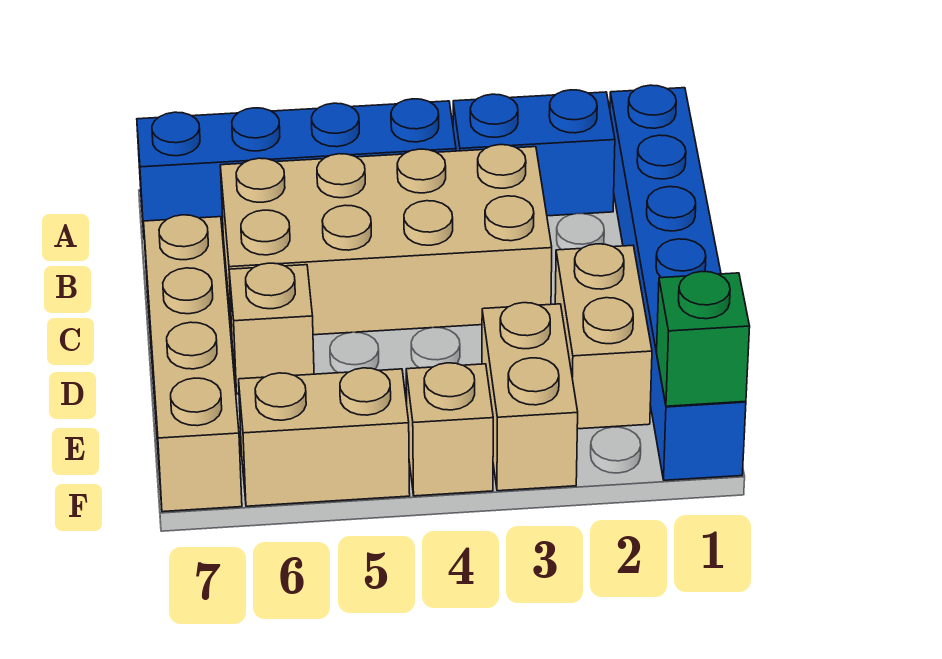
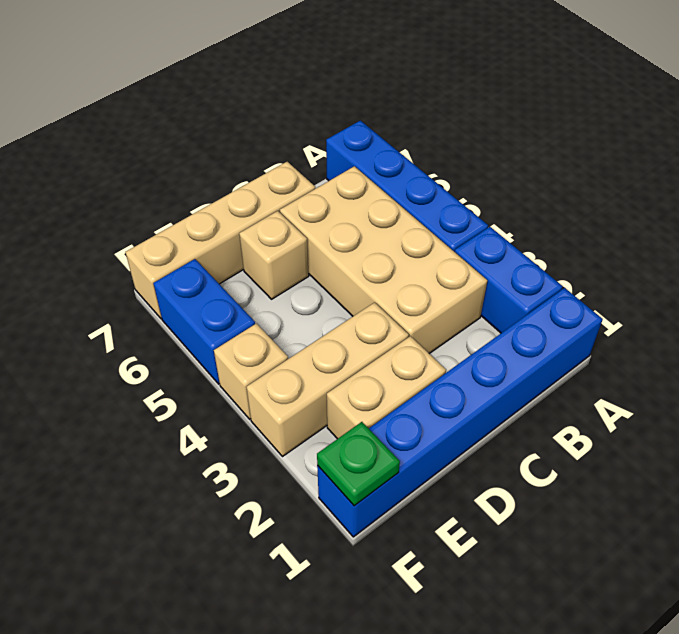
tan 1x2 brick [482,303,578,491] -> tan 1x3 brick [247,302,409,457]
green 1x1 brick [657,272,750,406] -> green 1x1 plate [317,422,400,506]
tan 1x2 brick [239,368,410,506] -> blue 1x2 brick [153,259,255,384]

